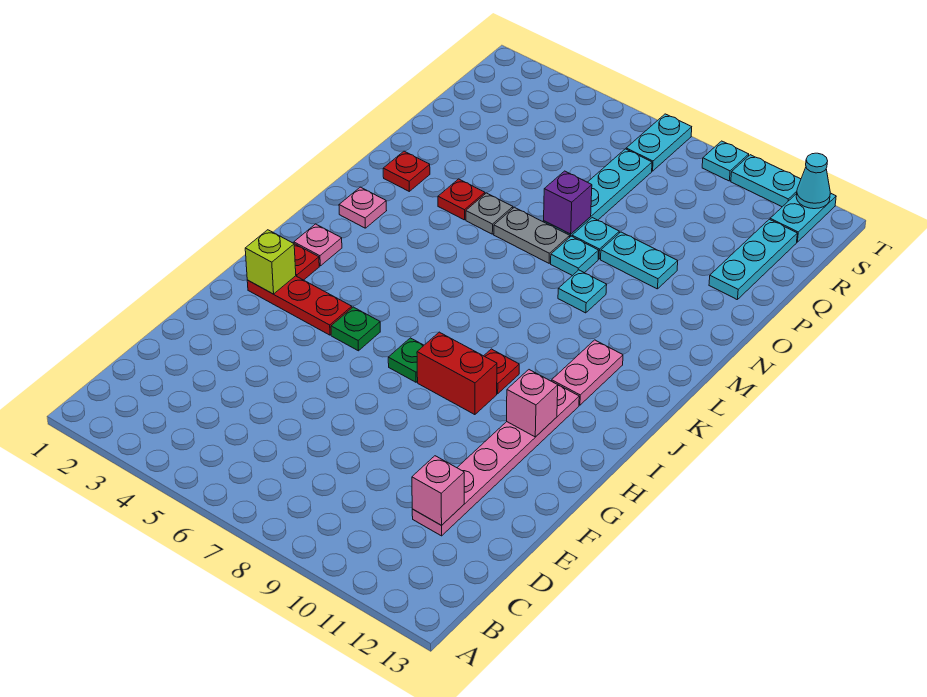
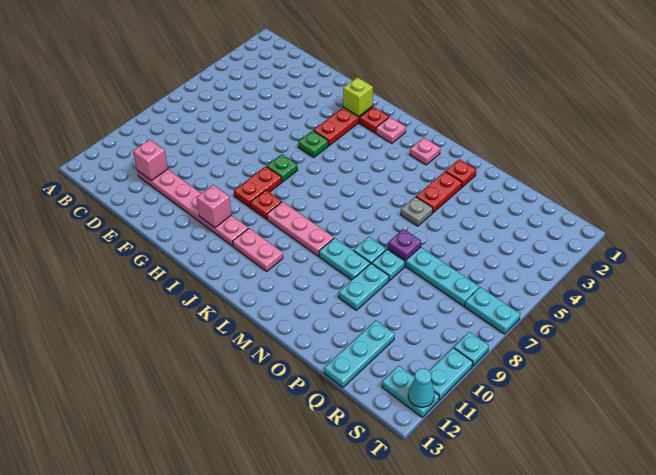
red 1x2 brick [417,332,497,415] -> red 1x2 plate [234,166,282,207]
none -> pink 1x3 plate [267,202,334,256]
cyan 1x1 plate [558,270,607,313] -> cyan 1x2 plate [319,238,370,280]
red 1x1 plate [438,179,485,220] -> red 1x2 plate [416,172,462,213]
grey 1x2 plate [494,207,570,263] -> none
purple 1x1 brick [544,171,592,234] -> purple 1x1 plate [388,229,421,260]
cyan 1x3 plate [709,219,797,299] -> cyan 1x3 plate turned to [324,320,395,387]

